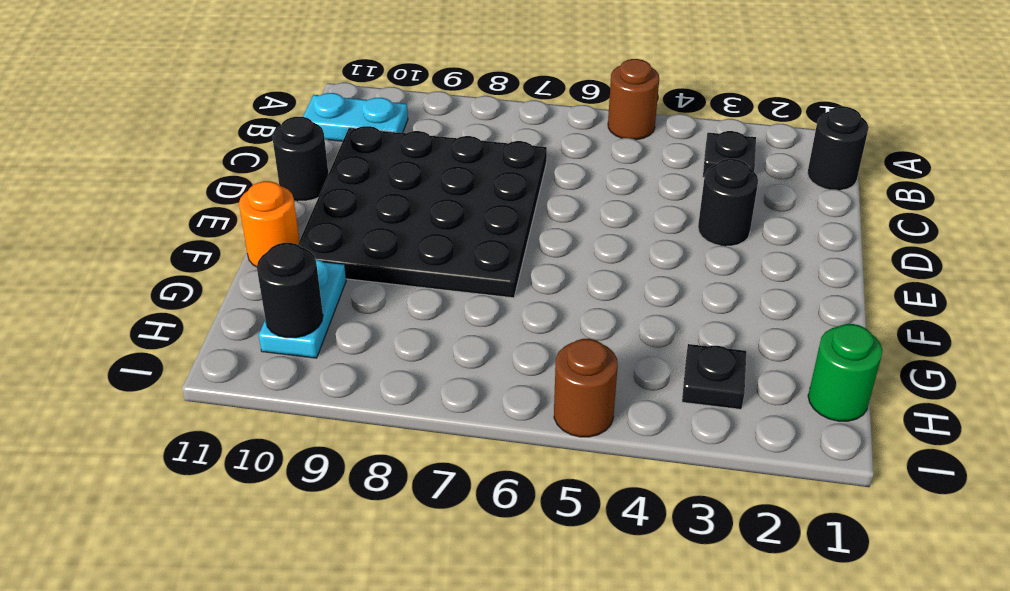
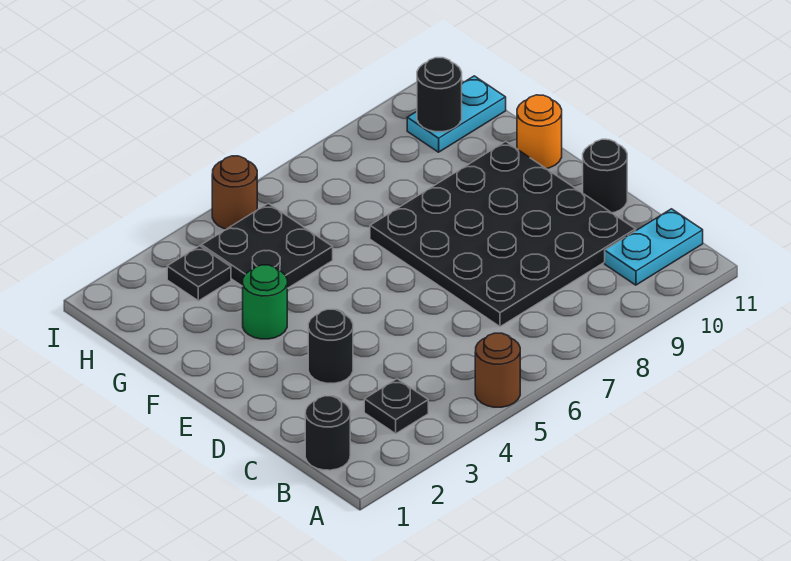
none -> black 2x2 plate [201,203,333,288]
cyan 1x2 plate [259,259,346,358] -> cyan 1x2 plate turned to [407,76,506,152]
green 1x1 round brick [808,324,883,421] -> green 1x1 round brick moved to [243,265,287,339]

